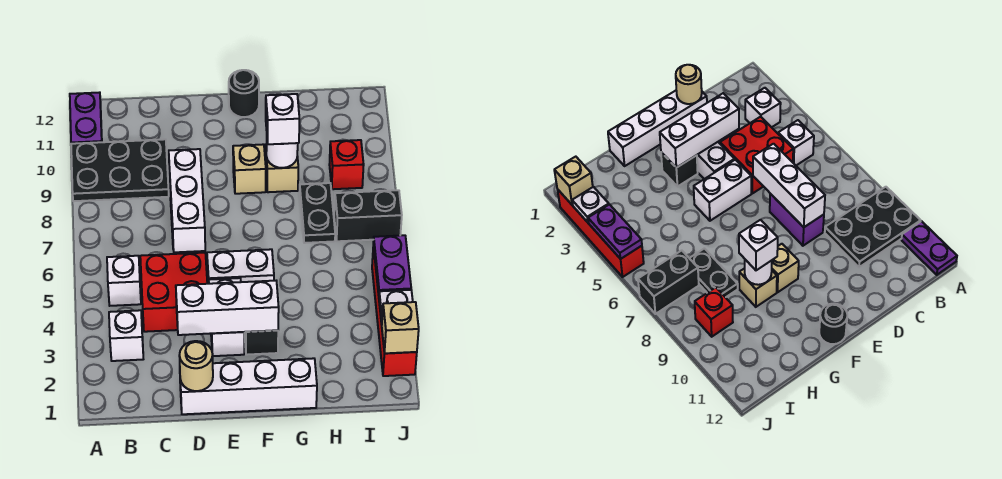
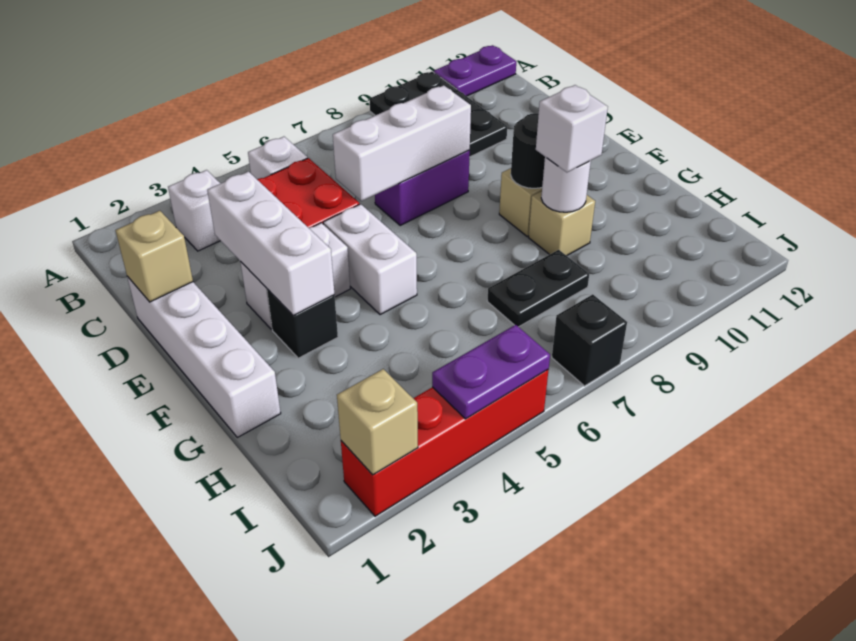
tan 1x1 round brick [179,341,213,391] -> tan 1x1 brick [116,211,193,302]
black 1x1 round brick [229,70,259,117] -> black 1x1 round brick moved to [511,113,545,188]
black 1x2 brick [334,190,402,241] -> black 1x1 brick [552,294,627,386]
red 1x1 brick [329,140,364,189] -> none
white 1x1 plate [379,290,413,324] -> none

